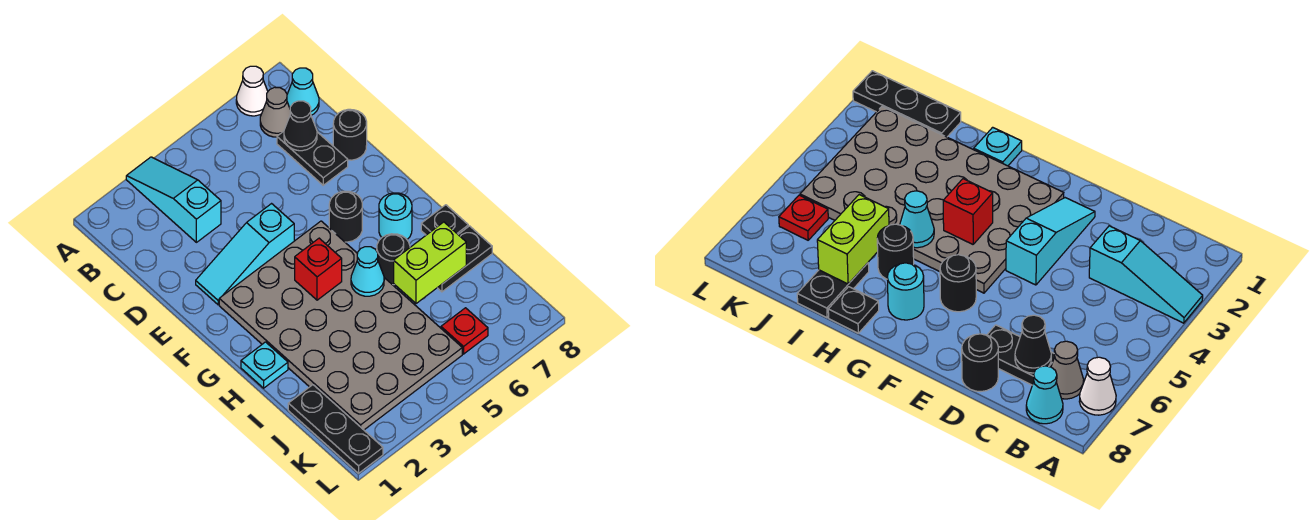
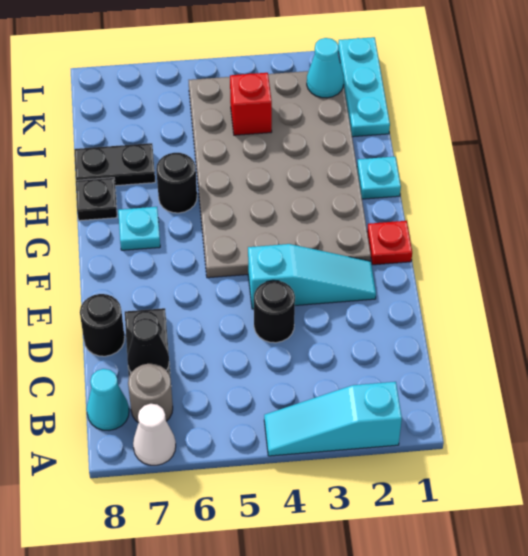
cyan 1x3 slope [126,157,221,242] -> cyan 1x3 slope turned to [264,382,402,456]
grey 1x1 cone [260,87,290,137] -> grey 1x1 round brick [128,364,173,423]
black 1x1 round brick [329,191,362,242] -> black 1x1 round brick moved to [254,280,295,343]
red 1x1 brick [295,238,342,300] -> red 1x1 brick moved to [230,73,272,135]
cyan 1x1 round brick [379,193,412,239] -> cyan 1x1 plate [118,207,160,250]
cyan 1x1 cone [351,247,384,296] -> cyan 1x1 cone moved to [307,38,344,98]
lime 1x2 brick [394,222,466,304] -> none
black 1x3 plate [288,385,383,473] -> cyan 1x3 plate [338,37,390,137]
red 1x1 plate [441,308,488,354] -> red 1x1 plate moved to [367,221,412,265]

